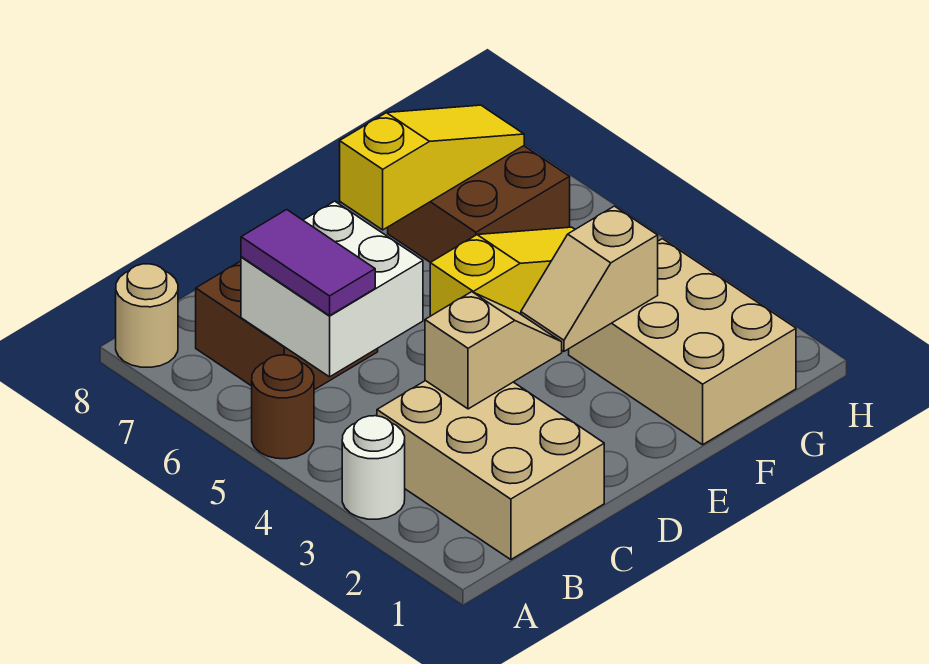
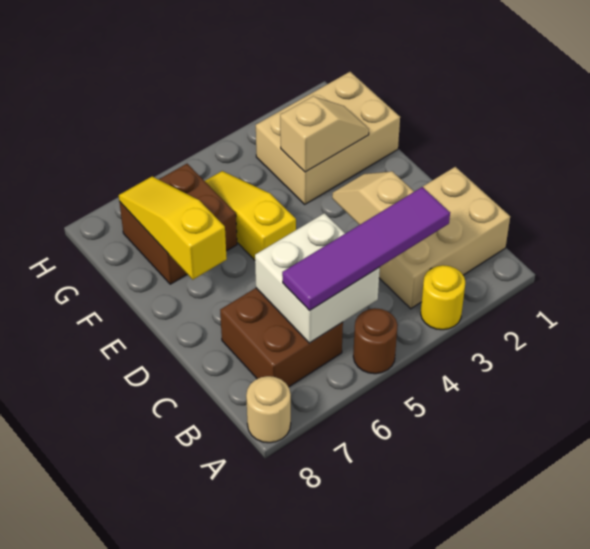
white 1x1 round brick [342,416,405,519] -> yellow 1x1 round brick [421,265,465,330]
purple 1x2 tile [241,210,375,316] -> purple 1x4 tile [282,187,450,311]
tan 1x2 slope [521,206,658,351] -> tan 1x2 slope turned to [280,96,369,172]

